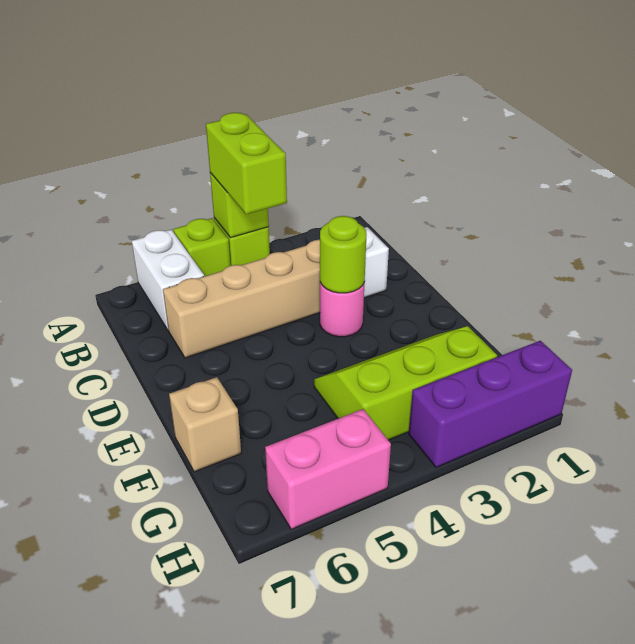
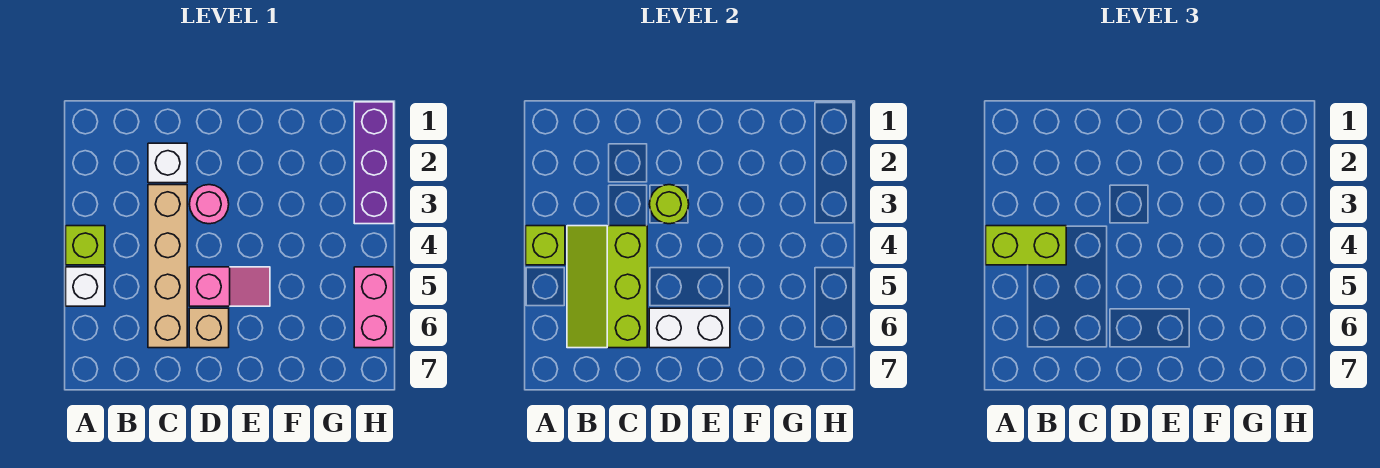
lime 1x1 brick [174,218,231,276] -> white 1x1 brick [66,267,105,306]
white 1x2 brick [132,230,204,331] -> white 1x2 brick moved to [649,308,730,348]
none -> pink 1x2 slope [189,267,270,306]
lime 2x3 slope [314,326,497,440] -> lime 2x3 slope moved to [567,226,647,348]
tan 1x1 brick [169,377,241,472] -> tan 1x1 brick moved to [189,308,229,348]

